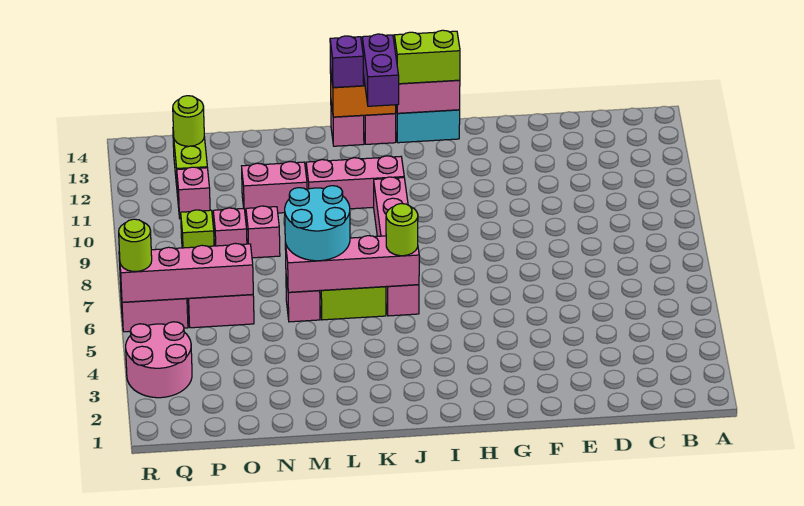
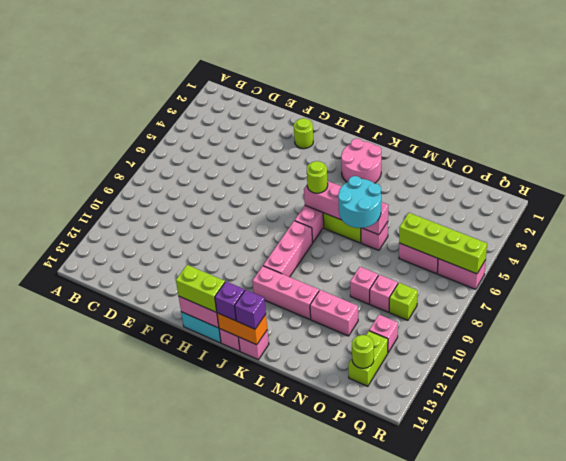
purple 1x2 brick [362,34,399,106] -> purple 1x1 brick [215,281,245,321]
pink 1x4 brick [119,243,253,302] -> lime 1x4 brick [399,213,487,274]
pink 2x2 round brick [126,322,192,398] -> pink 2x2 round brick moved to [341,138,381,183]
lime 1x1 round brick [119,219,152,272] -> lime 1x1 round brick moved to [294,118,313,149]

